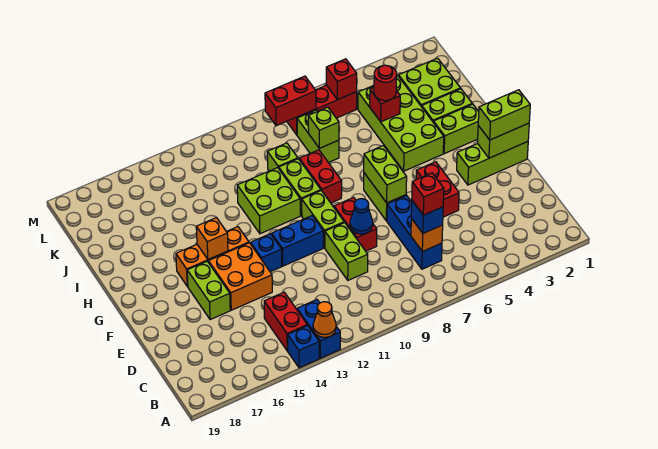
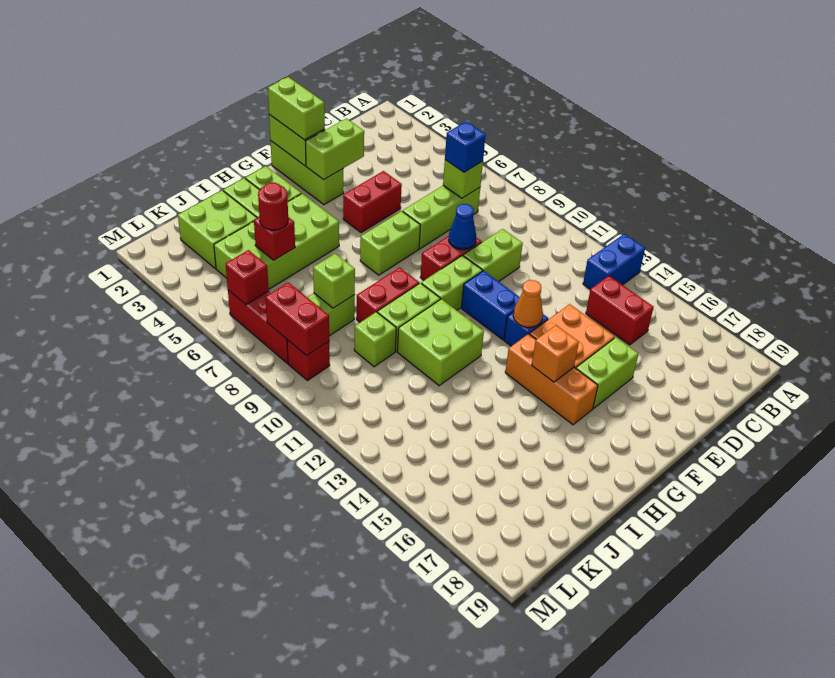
orange 1x1 cone [313,302,336,337] -> orange 1x1 cone moved to [513,280,543,327]
blue 1x1 brick [288,325,319,368] -> none
red 1x2 brick [264,292,307,351] -> red 1x2 brick turned to [586,276,654,345]
blue 1x3 brick [387,195,442,269] -> lime 1x3 brick [403,186,480,249]
orange 1x1 brick [411,219,443,252] -> lime 1x1 brick [443,160,483,198]
red 1x1 brick [412,173,444,215] -> red 1x1 brick moved to [287,340,330,381]
lime 1x2 brick [364,146,407,203] -> lime 1x2 brick moved to [306,118,364,180]

